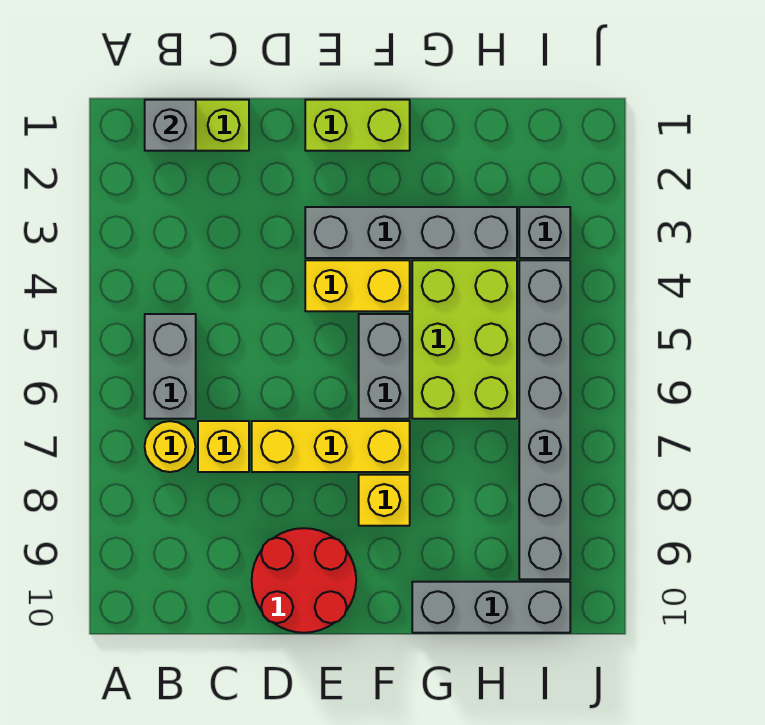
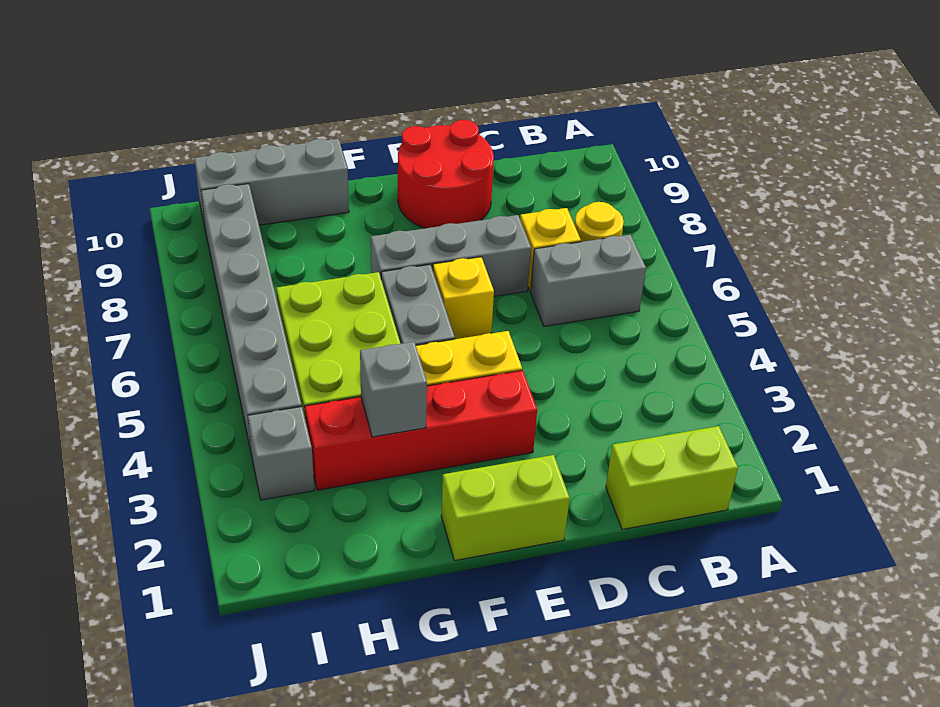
grey 1x1 brick [145,100,196,151] -> grey 1x1 brick moved to [360,342,427,437]
grey 1x2 brick [145,314,196,419] -> grey 1x2 brick turned to [531,235,646,326]
yellow 1x3 brick [252,421,410,472] -> grey 1x3 brick [371,215,531,296]
grey 1x4 brick [305,207,517,258] -> red 1x4 brick [305,370,537,490]
yellow 1x1 brick [359,475,410,526] -> yellow 1x1 brick moved to [433,257,494,339]

